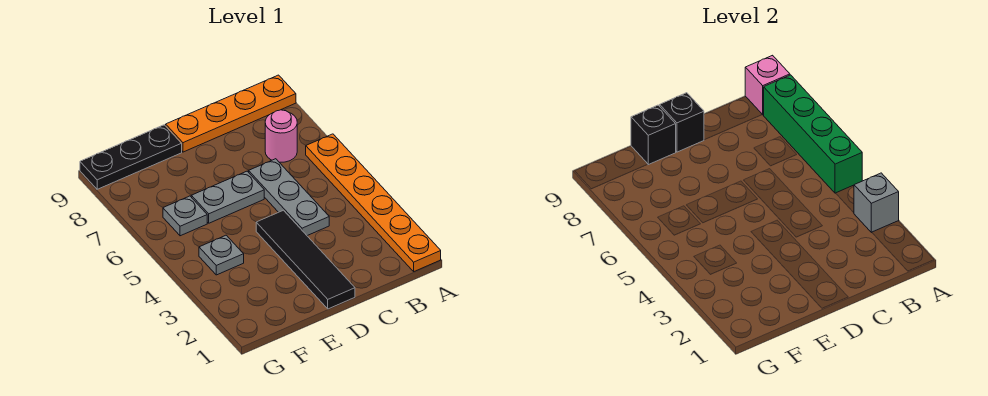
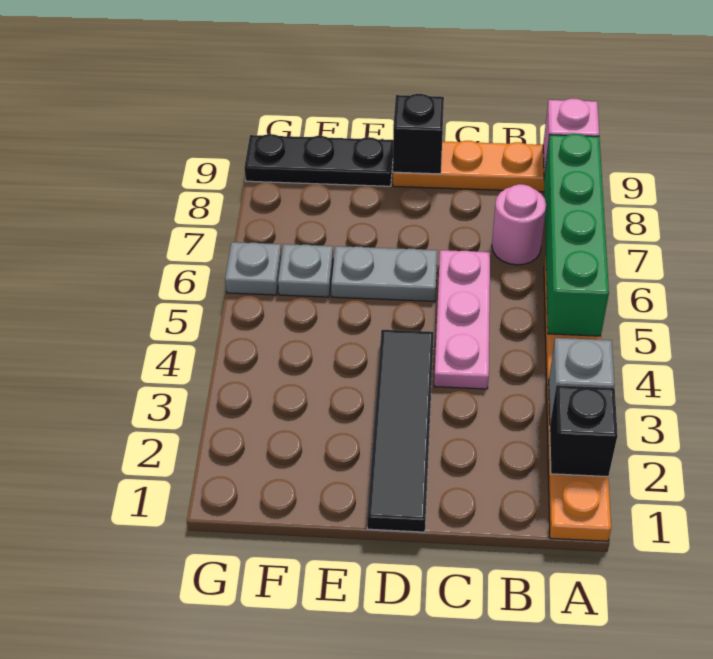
grey 1x3 plate [249,159,329,236] -> pink 1x3 plate [434,250,490,389]
black 1x1 brick [631,105,676,165] -> black 1x1 brick moved to [550,385,618,477]
grey 1x1 plate [199,235,244,275] -> grey 1x1 plate moved to [225,242,282,295]

